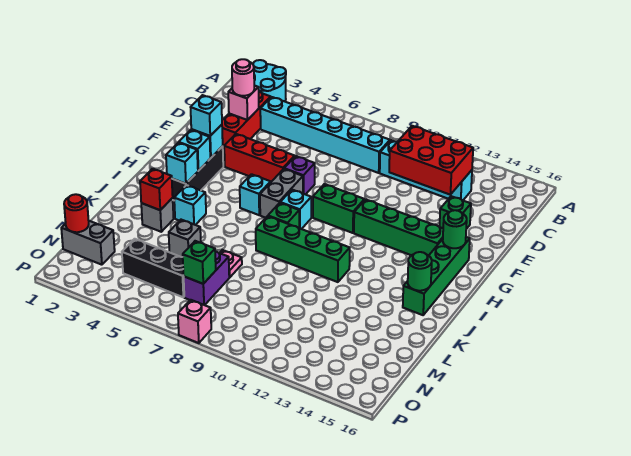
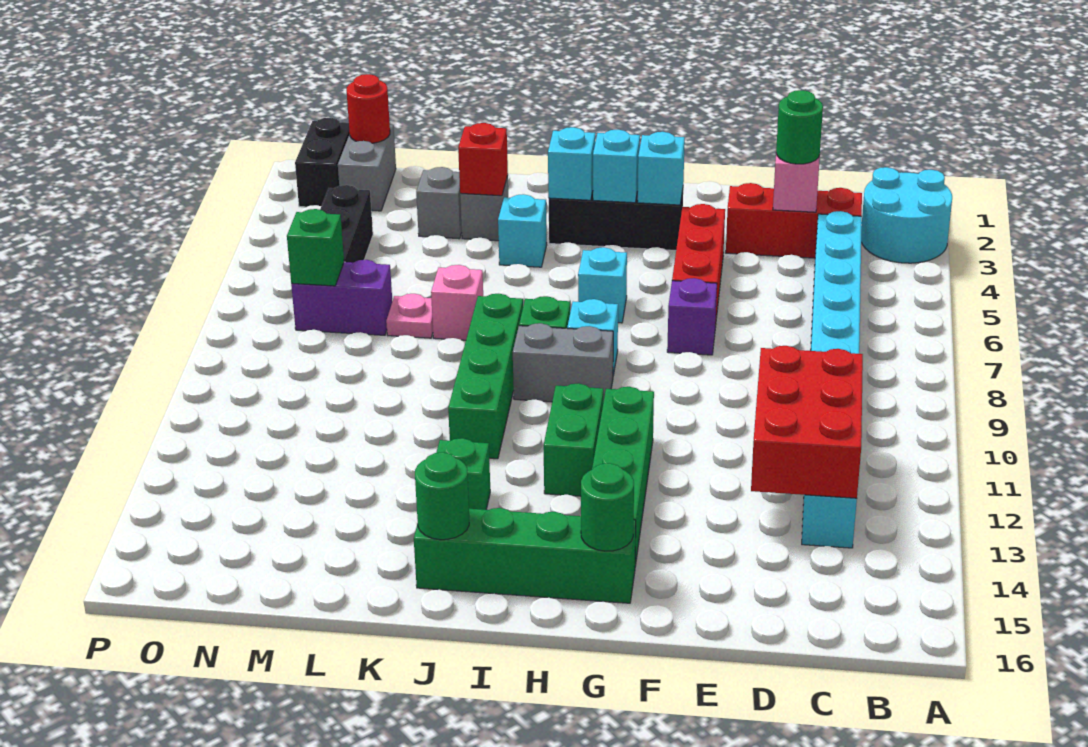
pink 1x1 round brick [232,59,254,96] -> green 1x1 round brick [776,90,823,164]
green 1x1 brick [440,196,471,229] -> green 1x1 brick moved to [436,438,490,510]
cyan 1x1 brick [191,95,222,136] -> none
grey 1x2 brick [260,169,303,218] -> grey 1x2 brick moved to [513,323,613,402]
green 1x2 brick [313,184,364,233] -> green 1x2 brick moved to [544,383,603,496]
grey 1x1 brick [169,220,201,257] -> grey 1x1 brick moved to [416,167,462,239]
none -> black 1x2 brick [295,118,350,207]
pink 1x1 brick [178,300,211,343] -> pink 1x1 brick moved to [431,265,483,340]

